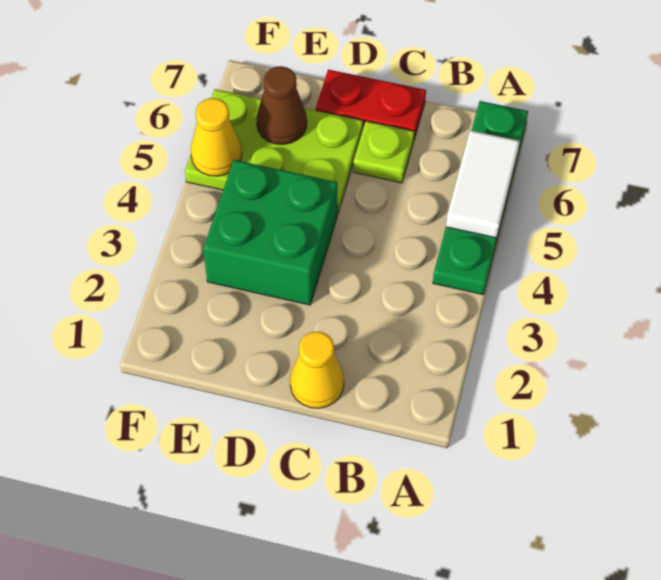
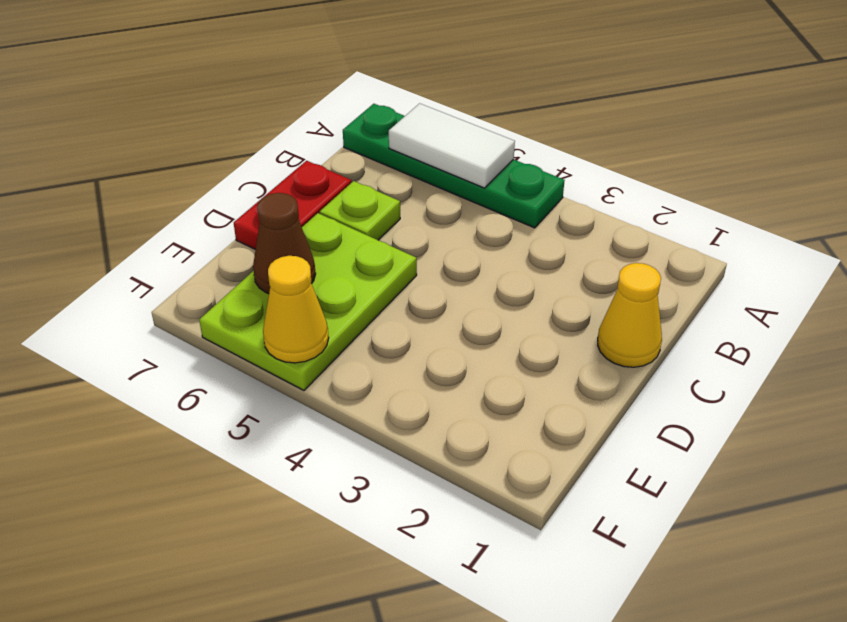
green 2x2 brick [203,160,337,305] -> none

